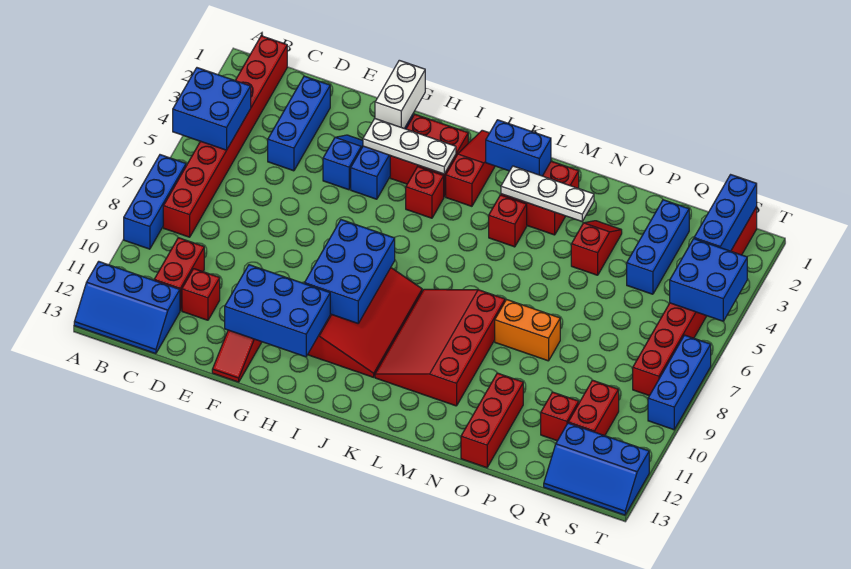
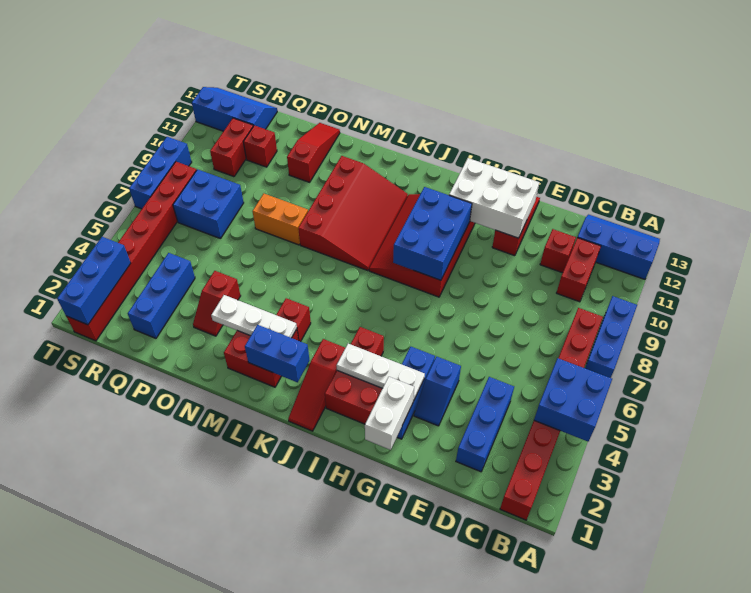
blue 2x3 brick [225,265,330,357] -> white 2x3 brick [449,158,539,238]
red 1x3 brick [461,373,523,468] -> red 1x3 slope [287,123,340,182]
blue 2x2 brick [670,239,747,321] -> blue 2x2 brick moved to [173,169,244,238]

